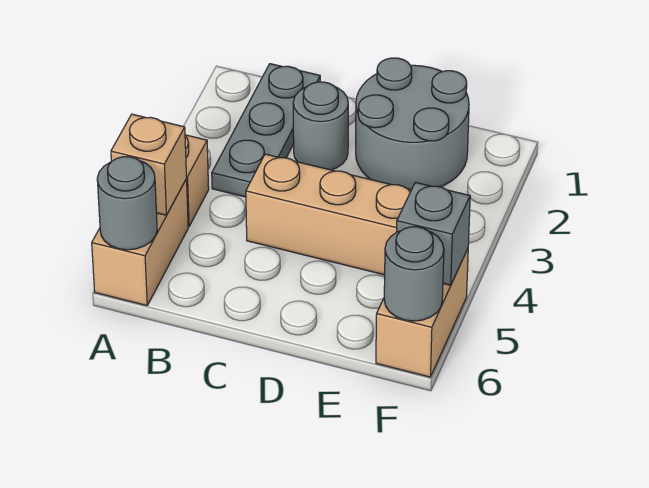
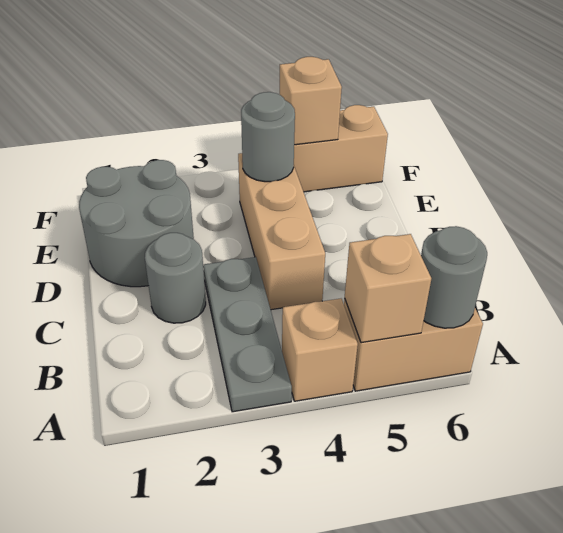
grey 1x3 plate [212,64,320,197] -> grey 1x3 plate turned to [203,257,292,412]
grey 1x1 brick [397,182,470,285] -> tan 1x1 brick [280,57,342,145]
grey 1x1 round brick [384,227,444,321] -> grey 1x1 round brick moved to [241,92,295,182]

